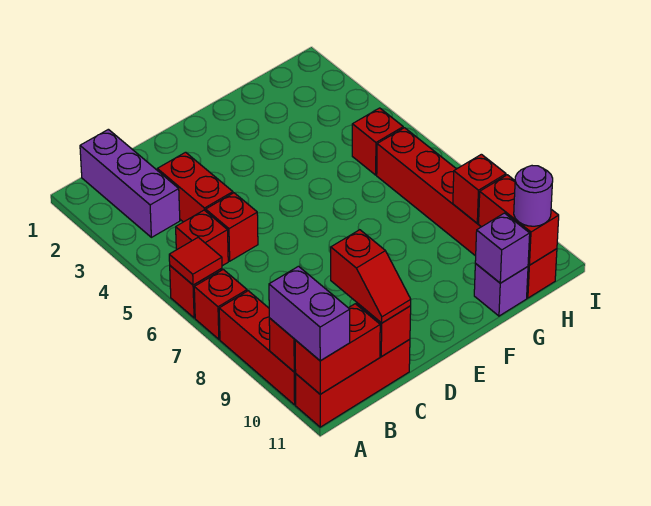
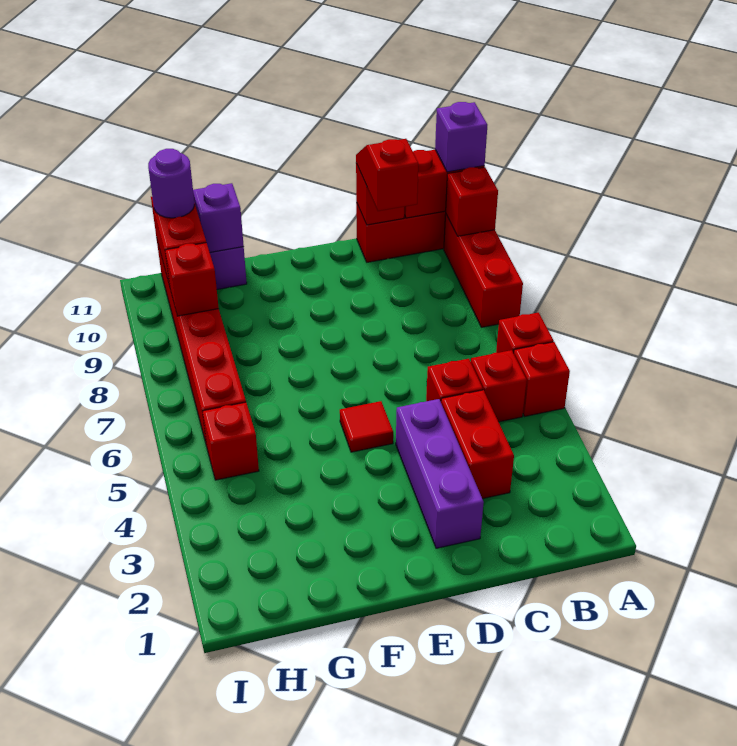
red 1x1 tile [169,237,222,285] -> red 1x1 tile moved to [340,401,393,452]
red 1x1 brick [194,270,247,339] -> red 1x1 brick moved to [514,342,570,416]
purple 1x2 brick [269,266,350,361] -> purple 1x1 brick [435,102,487,172]
purple 1x3 brick [80,129,180,237] -> purple 1x3 brick moved to [396,399,484,548]

